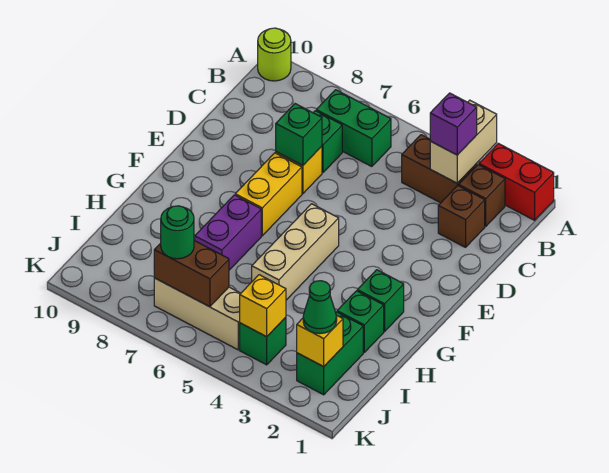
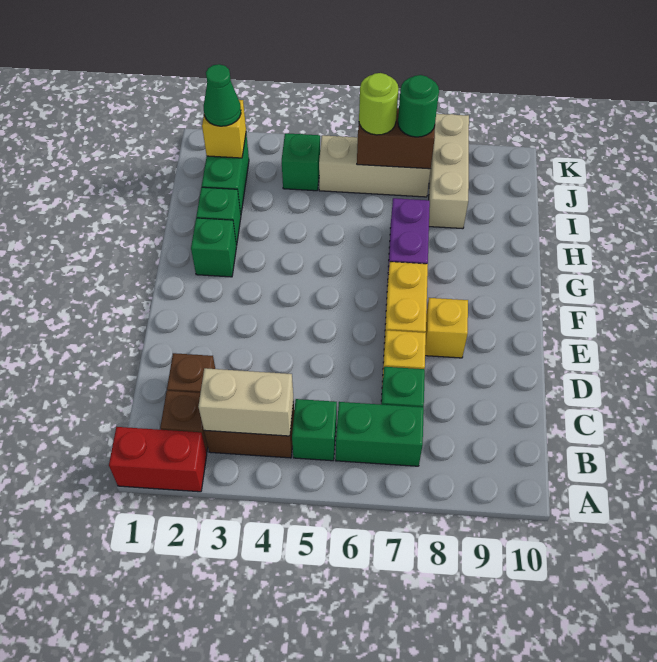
tan 1x2 brick [430,100,497,183] -> tan 1x2 brick turned to [198,368,293,436]
lime 1x1 round brick [258,28,291,81] -> lime 1x1 round brick moved to [359,73,399,135]
purple 1x1 brick [430,93,477,155] -> none
green 1x1 brick [276,104,322,166] -> green 1x1 brick moved to [292,399,337,461]
tan 1x3 brick [252,204,339,300] -> tan 1x3 brick moved to [429,114,469,229]
yellow 1x1 brick [240,275,286,337] -> yellow 1x1 brick moved to [425,298,468,358]

